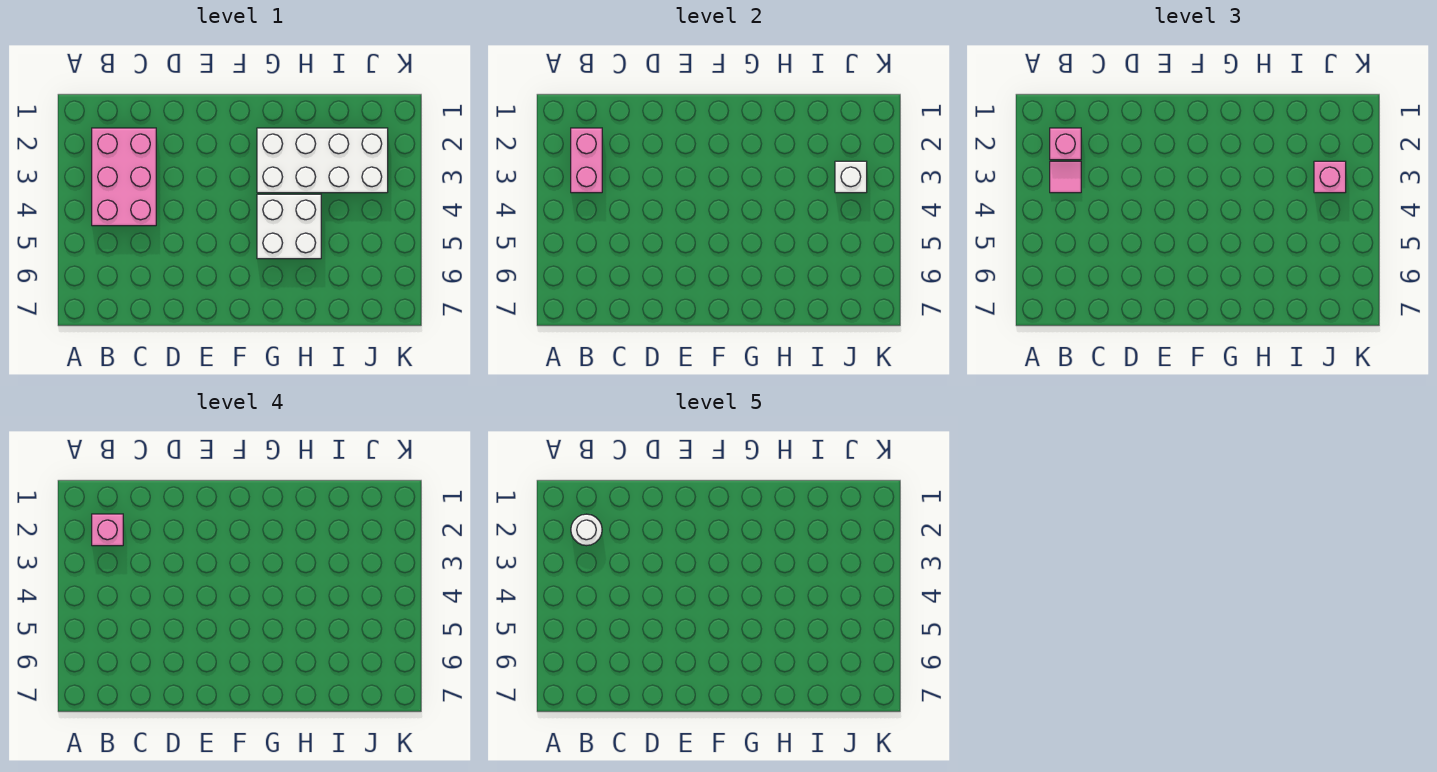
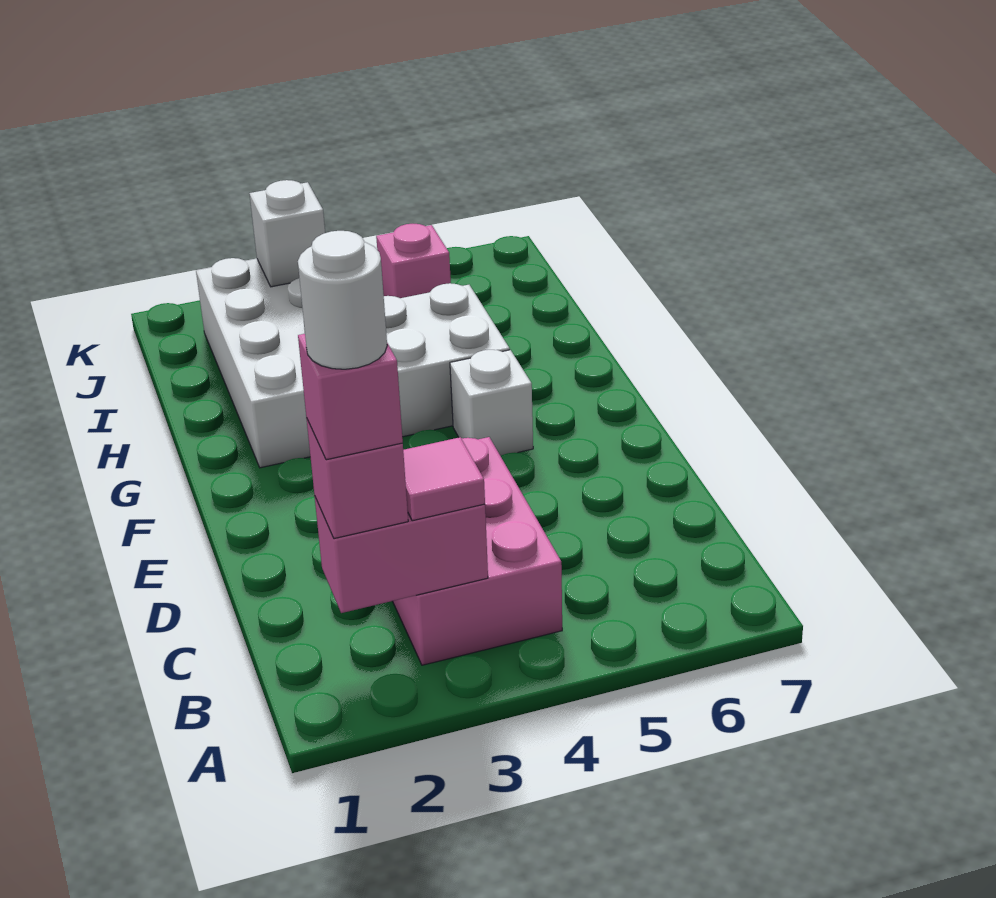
pink 2x3 brick [92,128,156,226] -> pink 2x3 brick turned to [393,437,562,665]
none -> white 1x1 brick [450,350,533,456]
pink 1x1 brick [1314,161,1346,193] -> pink 1x1 brick moved to [376,224,451,298]

